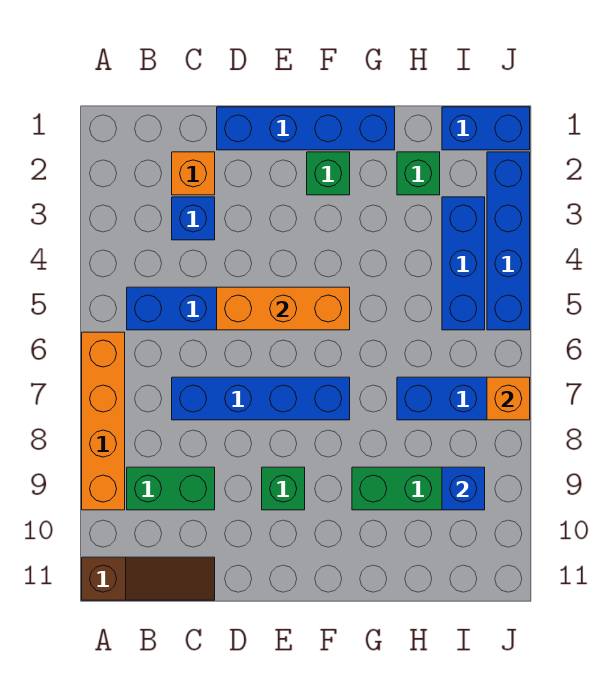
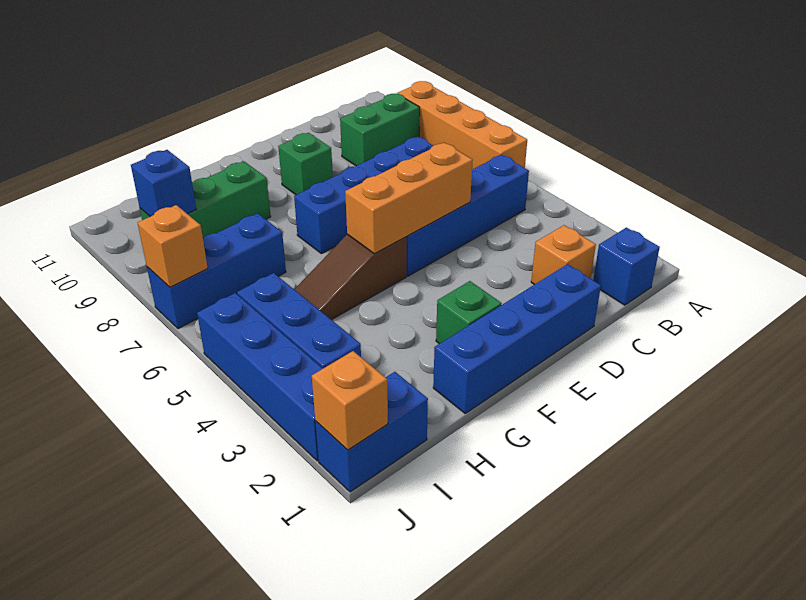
brown 1x3 slope [82,557,215,600] -> brown 1x3 slope moved to [294,234,407,320]
blue 1x1 brick [172,197,215,240] -> blue 1x1 brick moved to [593,228,660,305]
green 1x1 brick [397,152,440,195] -> none
none -> orange 1x1 brick [312,351,388,450]

